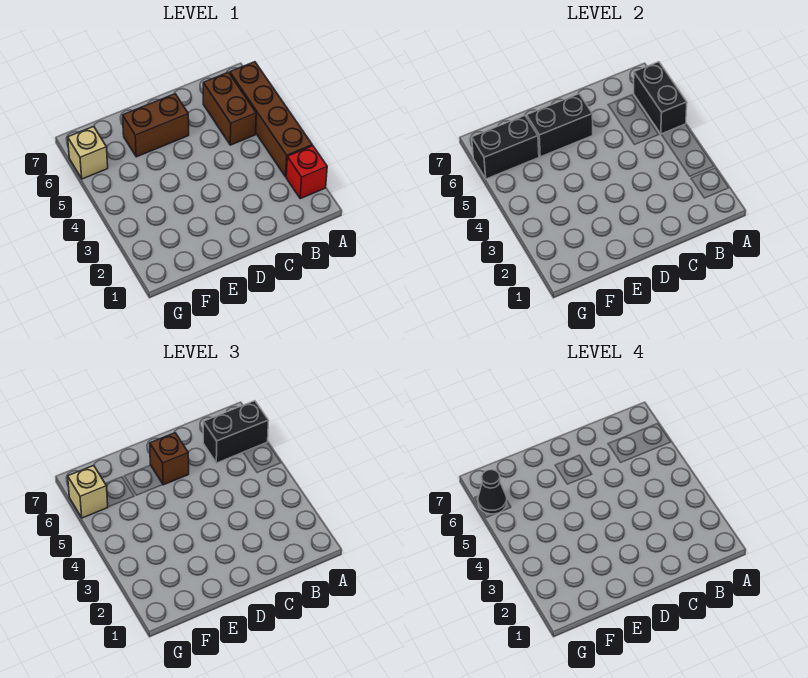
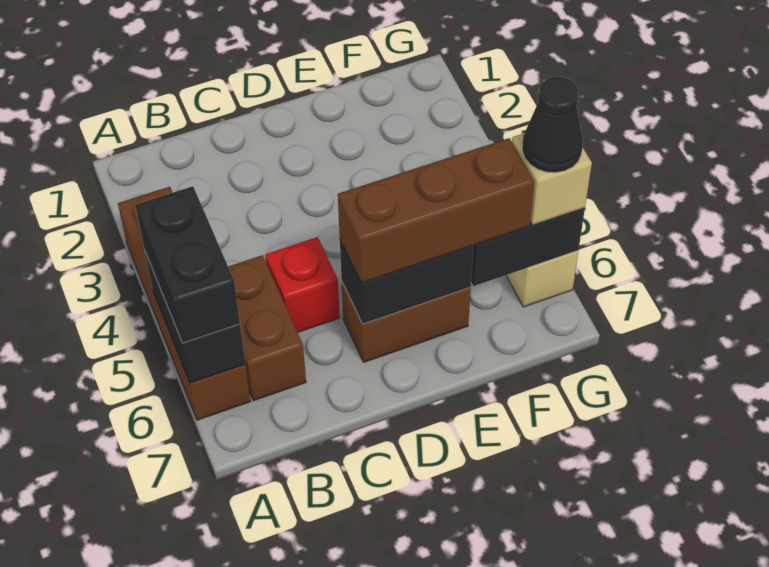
red 1x1 brick [286,146,327,199] -> red 1x1 brick moved to [265,237,340,332]
black 1x2 brick [203,401,269,463] -> black 1x2 brick turned to [135,186,240,343]
brown 1x1 brick [150,433,189,485] -> brown 1x3 brick [338,138,534,283]

